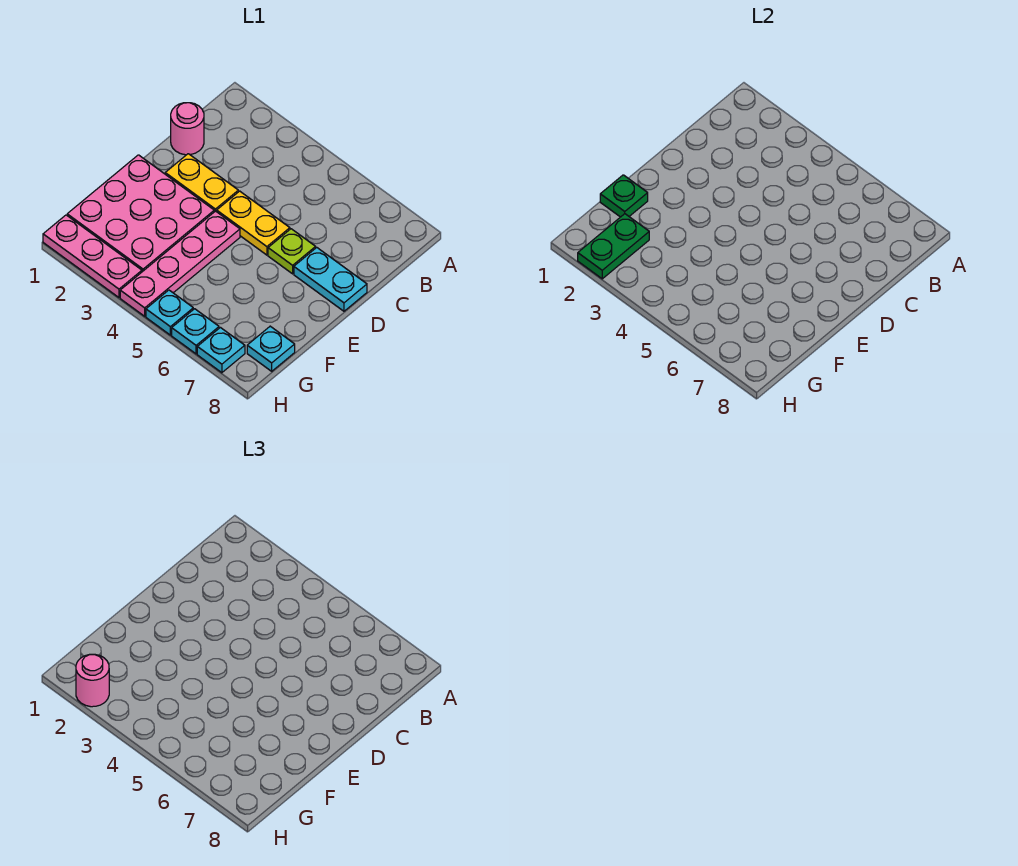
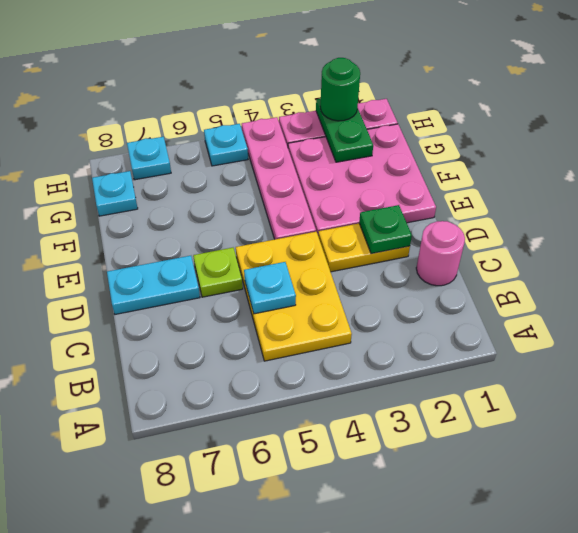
yellow 1x2 plate [217,191,290,255] -> yellow 2x3 plate [236,232,352,361]
green 1x1 plate [600,175,648,217] -> green 1x1 plate moved to [359,205,412,254]
pink 1x1 round brick [76,654,109,707] -> green 1x1 round brick [320,58,360,121]
cyan 1x1 plate [172,309,219,354] -> cyan 1x1 plate moved to [244,262,296,314]

